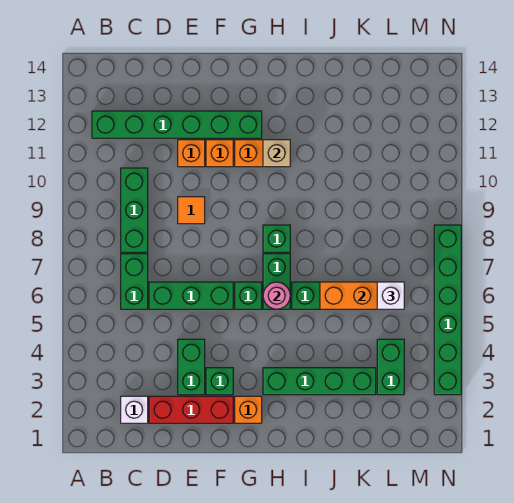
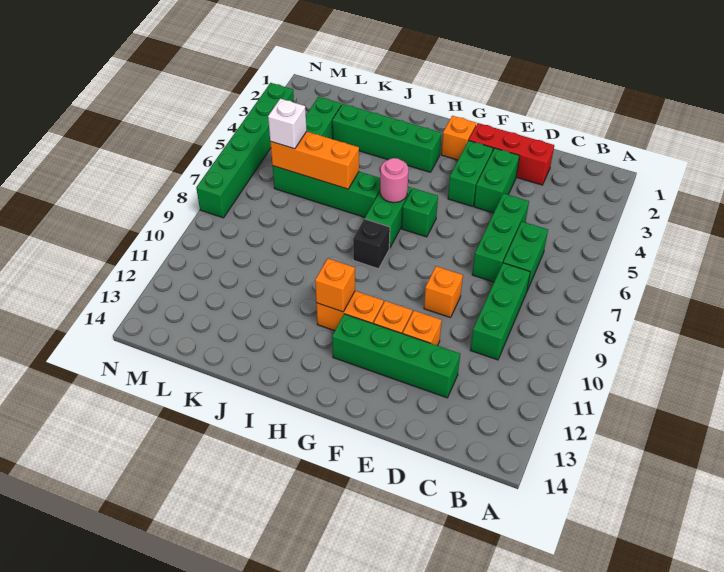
green 1x6 brick [92,111,262,138] -> green 1x4 brick [332,314,460,398]
white 1x1 brick [121,396,148,423] -> none
green 1x3 brick [149,282,233,309] -> green 1x3 brick turned to [472,193,529,282]
orange 1x1 tile [178,197,205,224] -> orange 1x1 brick [424,266,463,318]
green 1x1 brick [206,368,233,395] -> green 1x2 brick [448,141,493,206]
green 1x1 brick [263,225,290,252] -> black 1x1 brick [353,219,390,269]
tan 1x1 brick [263,140,290,167] -> orange 1x1 brick [315,258,355,312]

